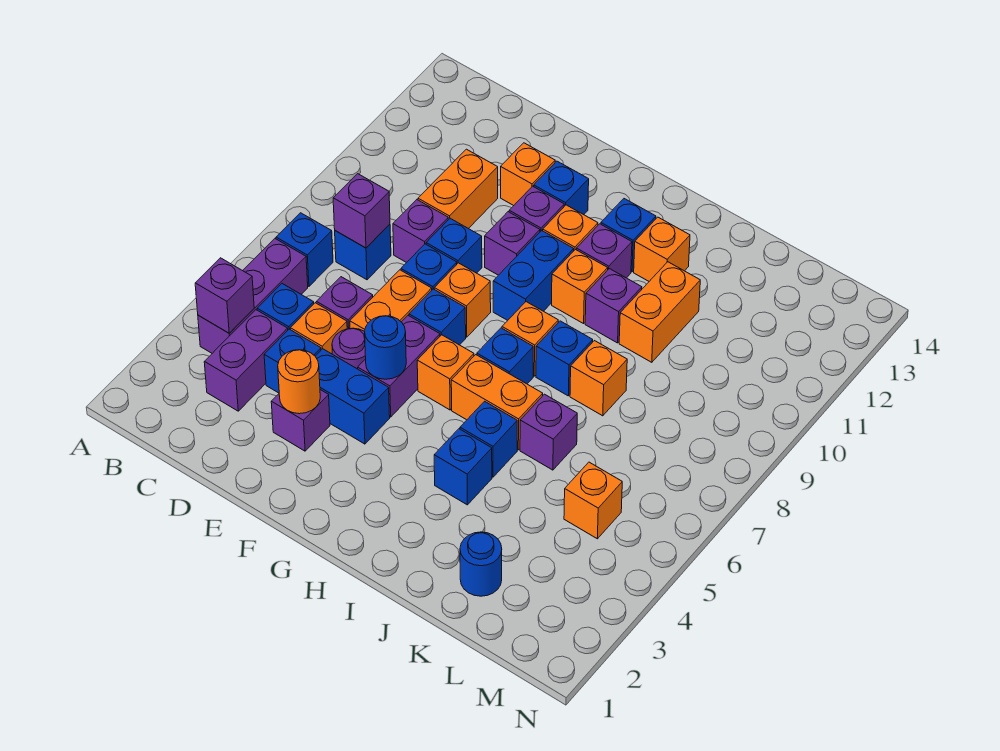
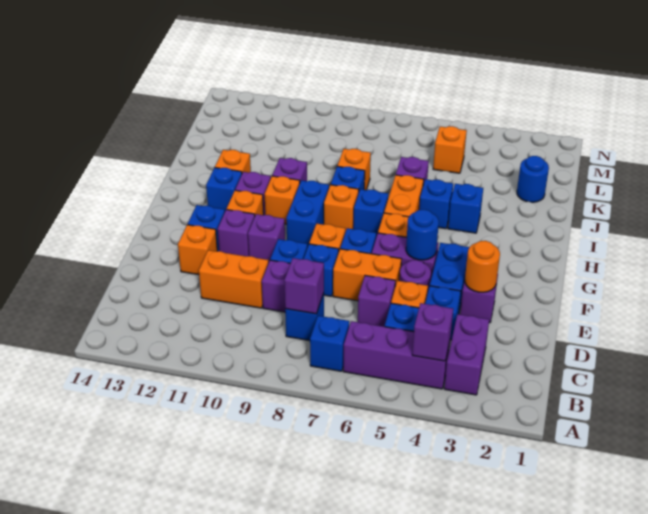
purple 1x2 brick [204,310,288,411] -> purple 1x2 brick turned to [444,314,489,395]
blue 1x2 brick [493,230,574,320] -> blue 1x2 brick turned to [286,180,329,248]
orange 1x2 brick [619,262,700,362] -> none

